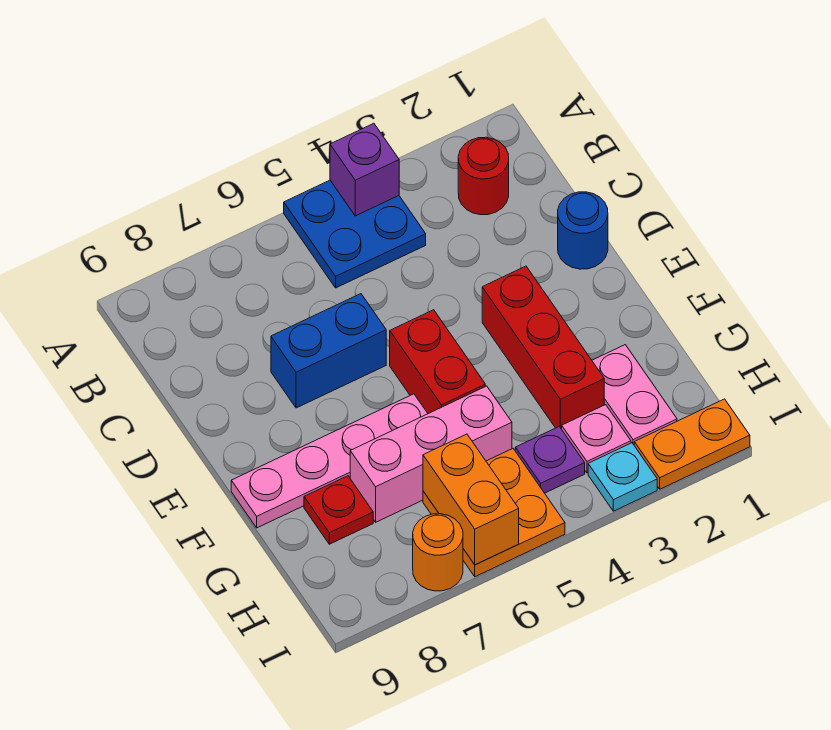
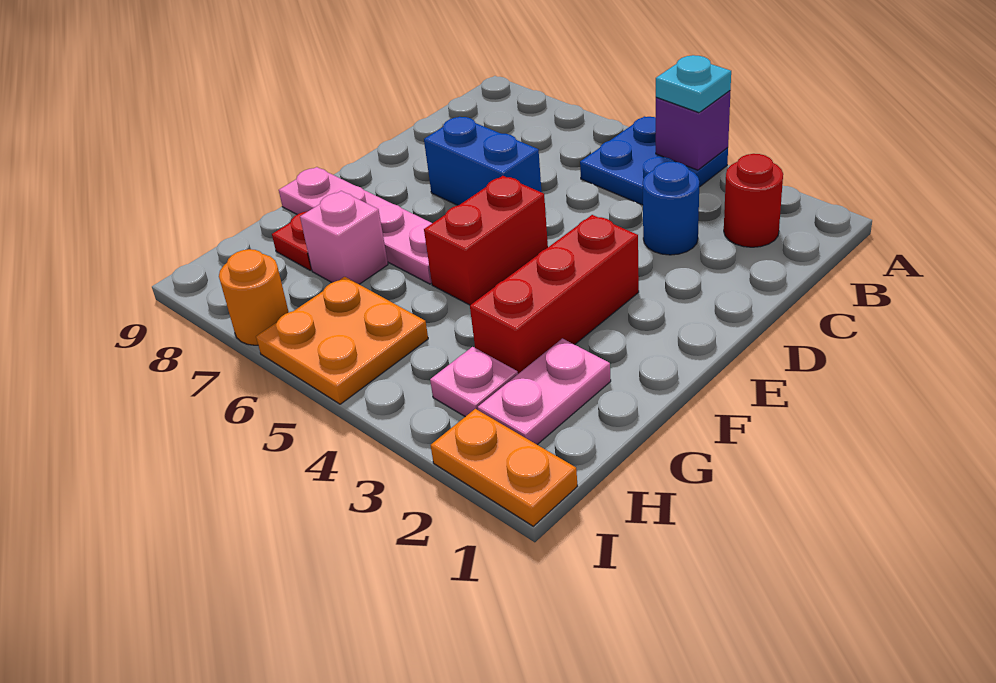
blue 1x1 round brick [558,192,608,269] -> blue 1x1 round brick moved to [643,162,699,255]
pink 1x3 brick [350,386,512,522] -> pink 1x1 brick [300,191,388,284]
purple 1x1 plate [515,427,585,493] -> none
orange 1x2 brick [423,434,519,565] -> none
cyan 1x1 plate [588,443,657,511] -> cyan 1x1 plate moved to [656,55,731,113]

